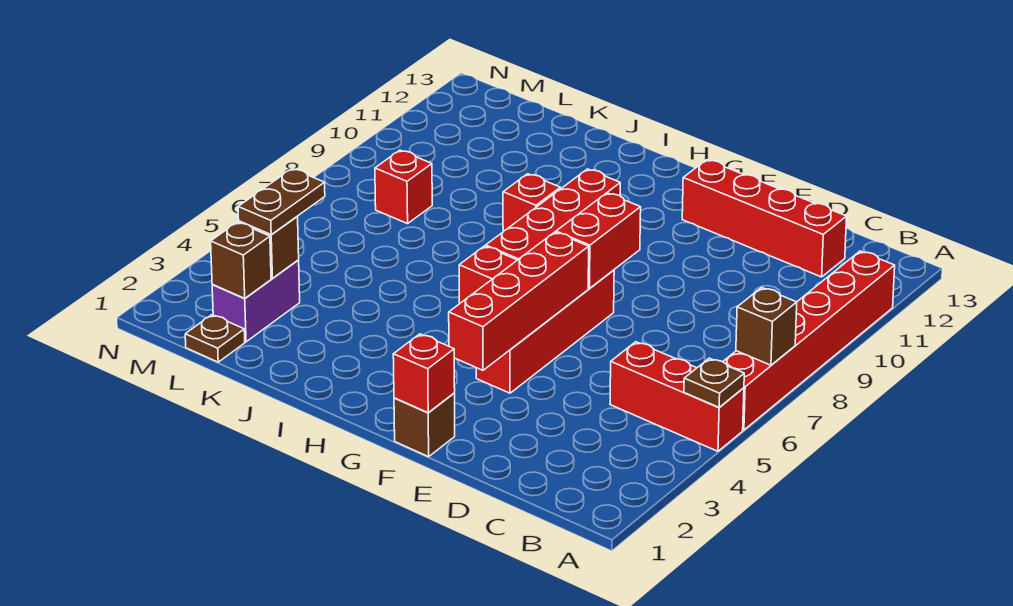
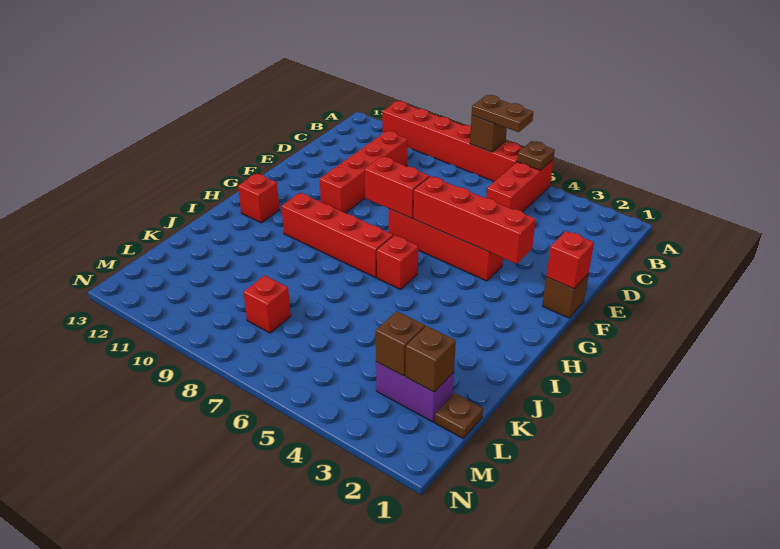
red 1x4 brick [682,160,847,277] -> red 1x4 brick moved to [320,131,408,213]
red 1x1 brick [503,174,560,232] -> red 1x1 brick moved to [238,173,279,223]
brown 1x2 plate [238,169,325,234] -> brown 1x2 plate moved to [472,95,533,132]

